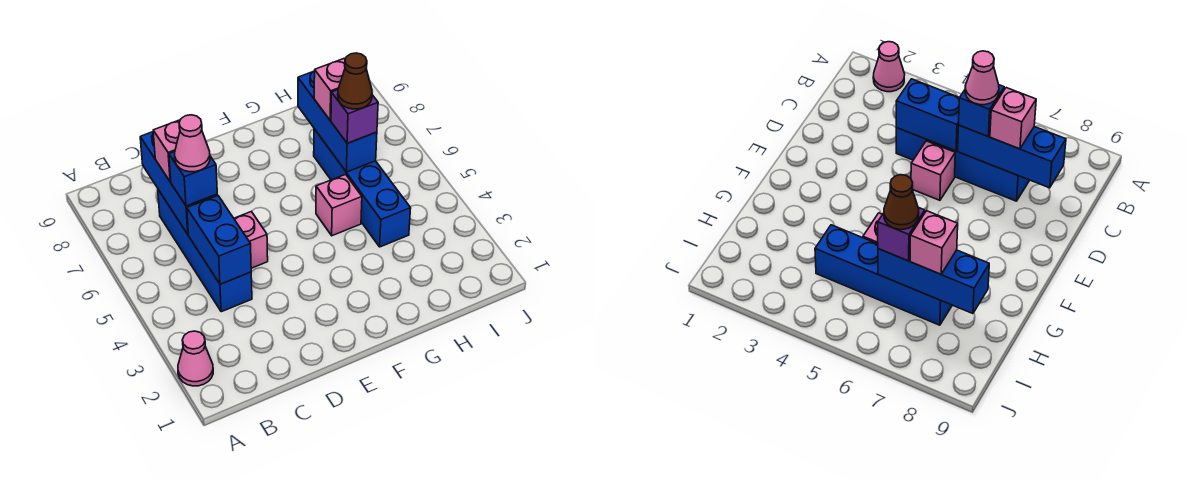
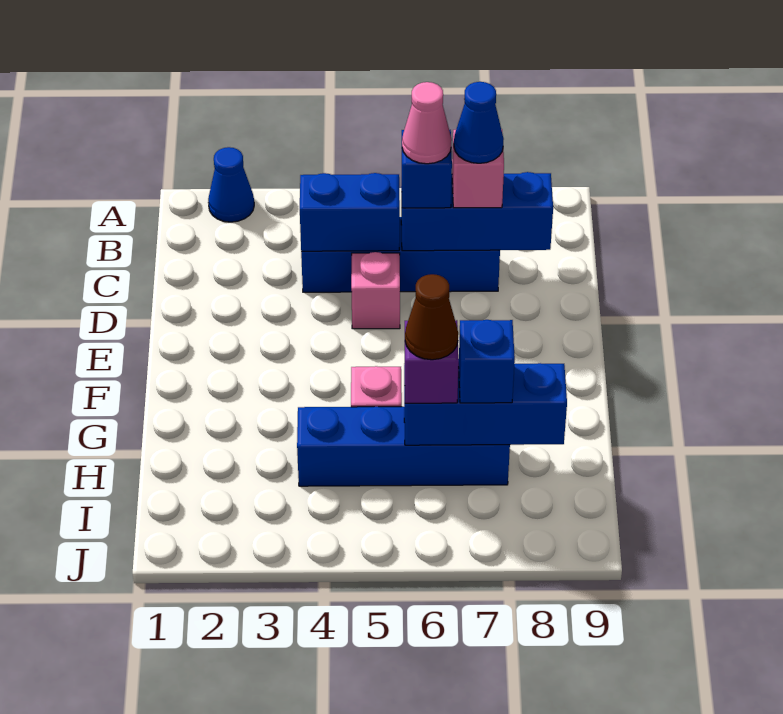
pink 1x1 cone [178,331,213,386] -> blue 1x1 cone [208,147,254,222]
none -> blue 1x1 cone [454,82,504,163]
pink 1x1 brick [314,59,345,120] -> blue 1x1 brick [459,320,515,403]

